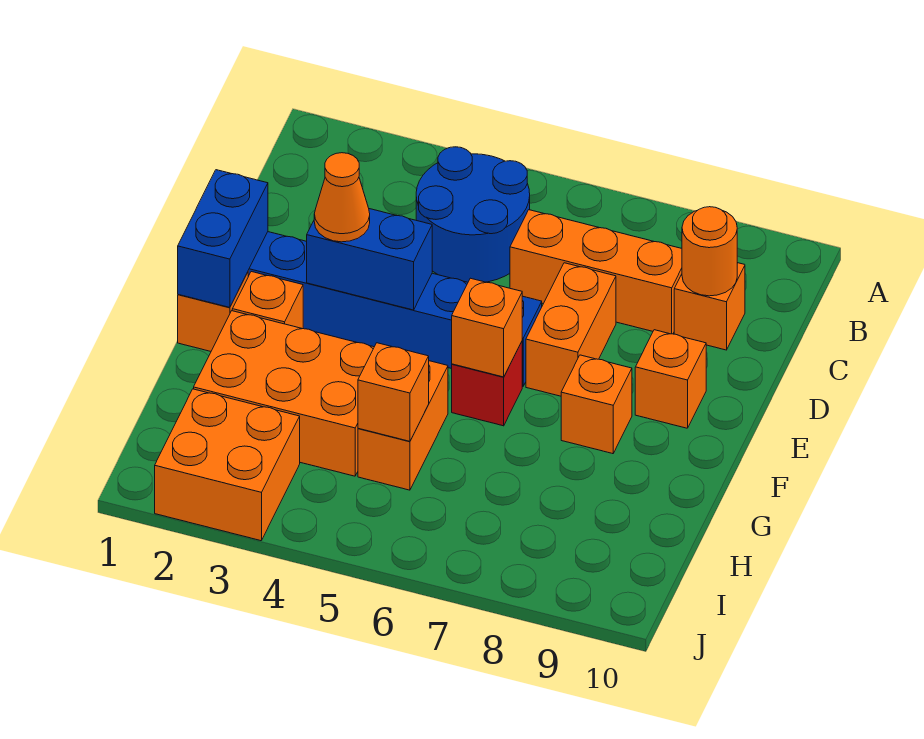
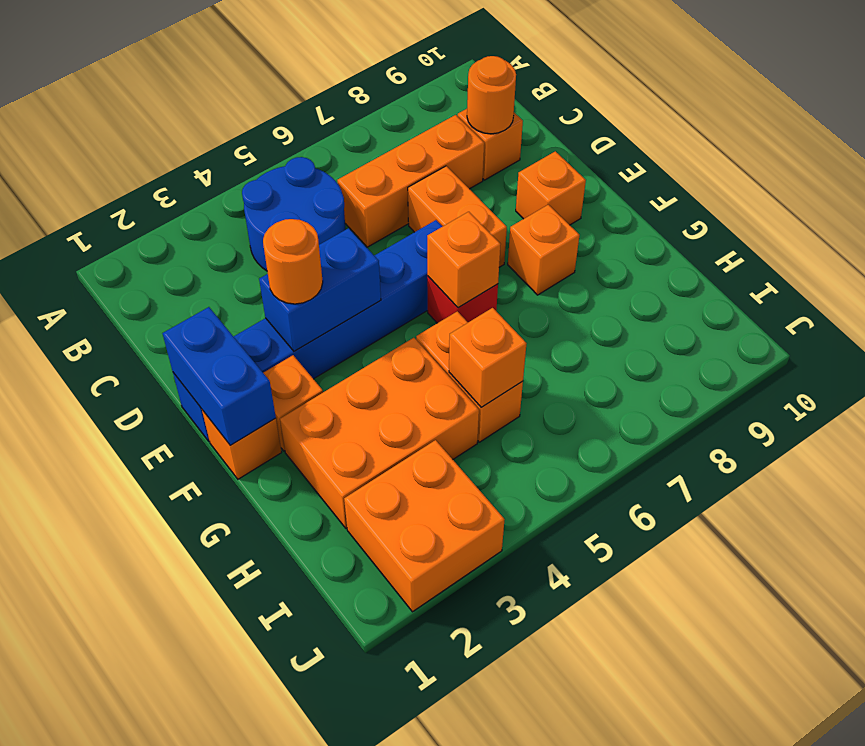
orange 1x1 cone [314,153,370,242] -> orange 1x1 round brick [263,219,323,304]

